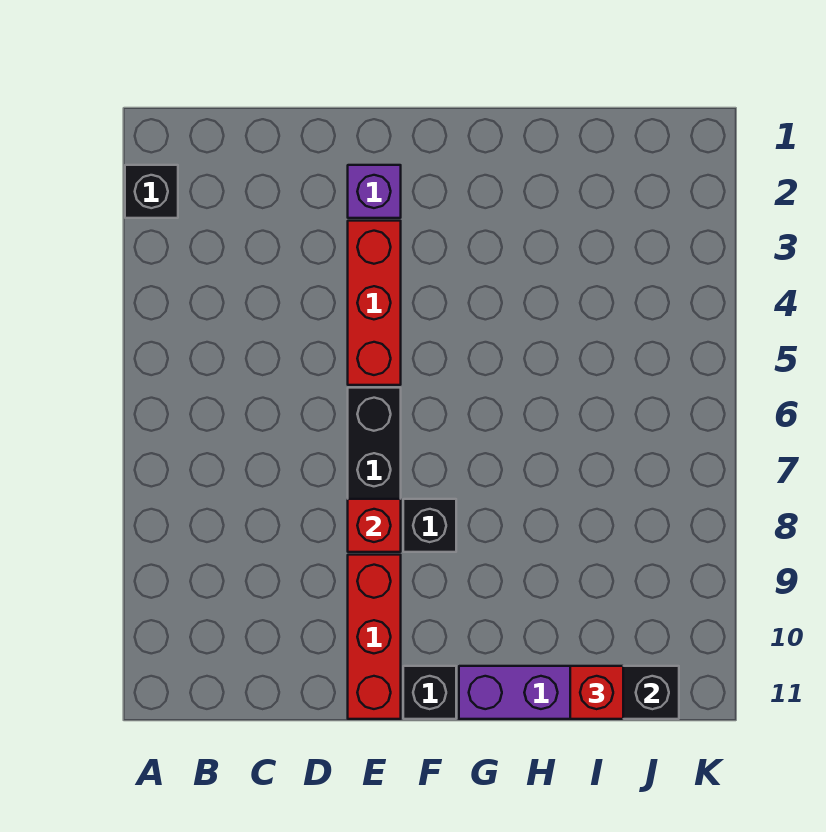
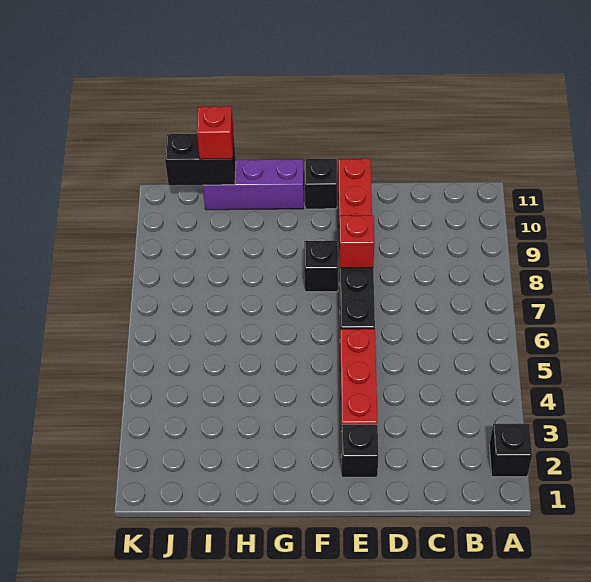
purple 1x1 brick [348,165,401,218] -> black 1x1 brick [341,424,378,477]

